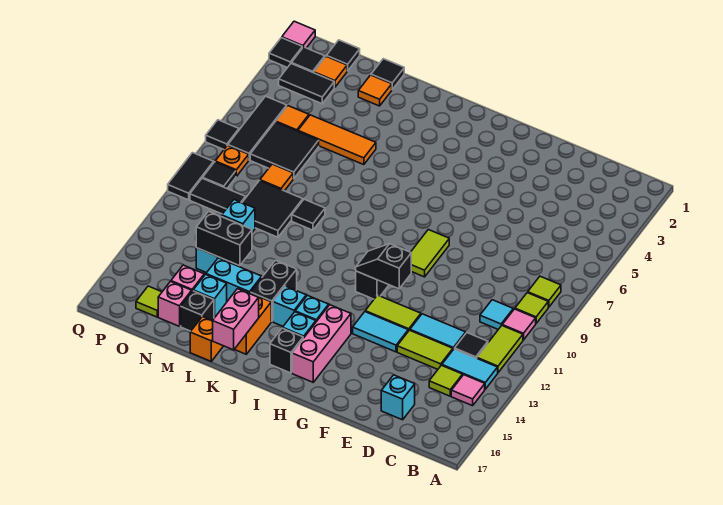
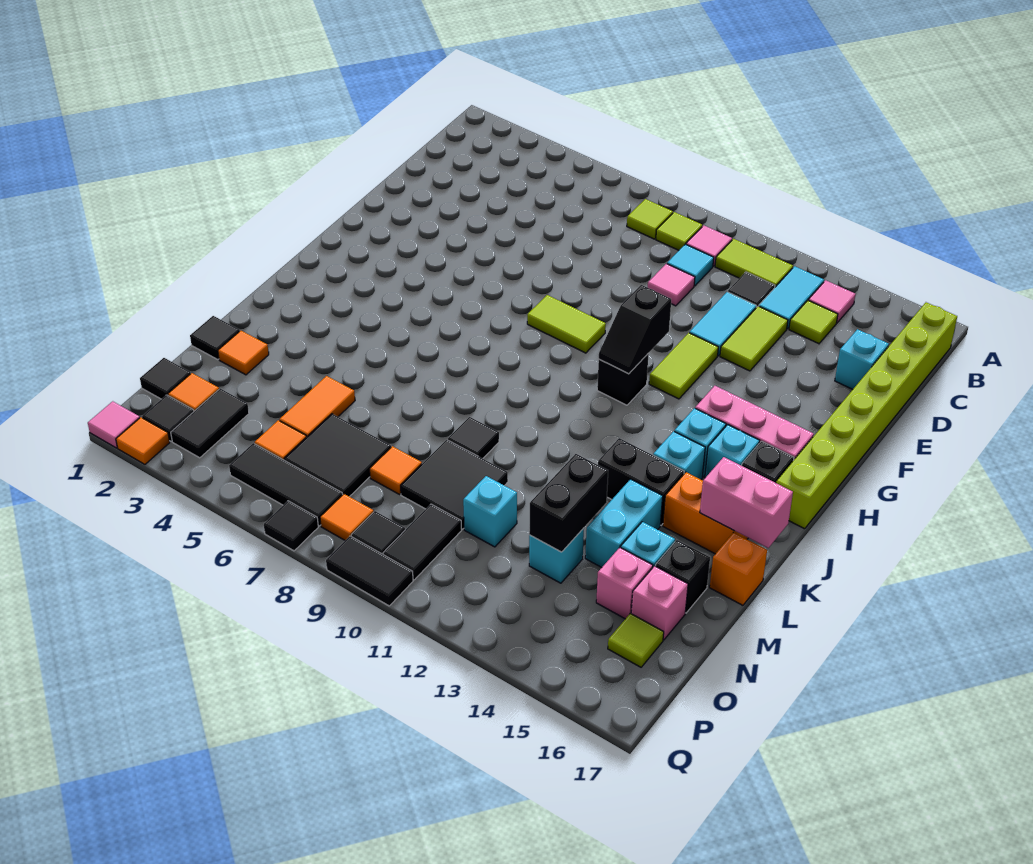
none -> lime 1x8 brick [776,302,957,529]
none -> pink 1x1 tile [648,264,695,306]
cyan 1x2 tile [353,312,408,352] -> none
orange 1x3 tile [298,115,376,165] -> orange 1x2 tile [279,376,355,437]
orange 1x1 plate [215,146,249,176] -> orange 1x1 tile [320,494,374,540]
black 1x1 tile [269,38,302,68] -> orange 1x1 tile [116,417,170,464]

